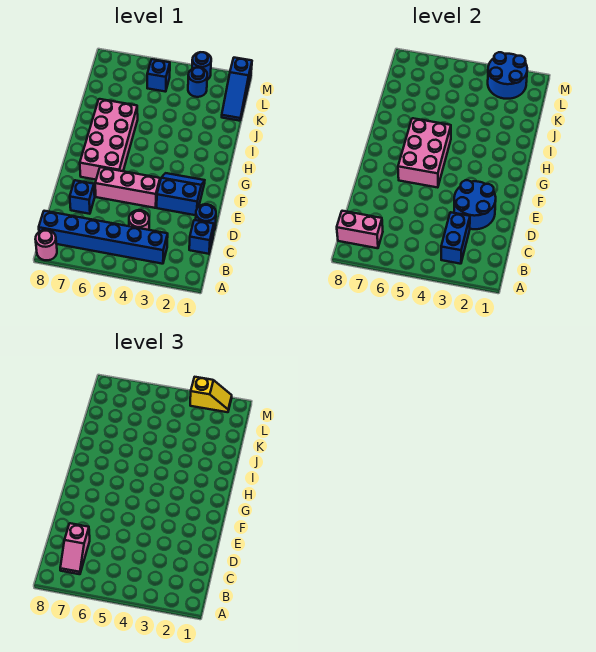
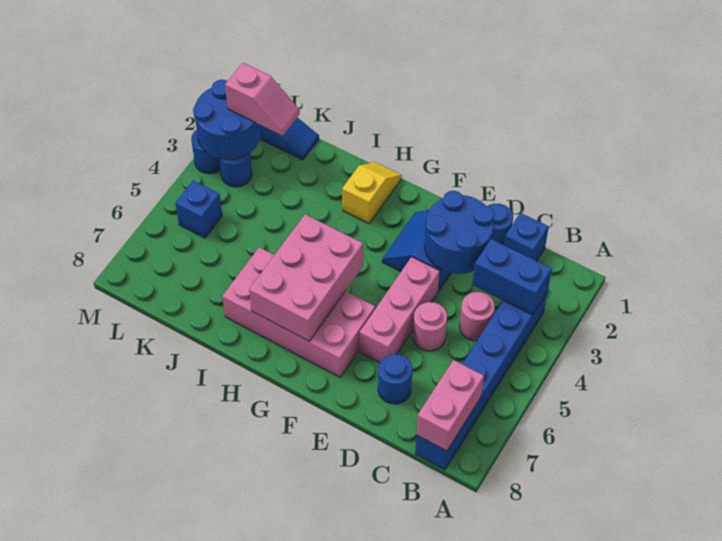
pink 1x1 round brick [35,230,57,260] -> pink 1x1 round brick moved to [413,302,447,351]
pink 1x2 slope [60,523,90,574] -> pink 1x2 slope moved to [225,63,300,135]
blue 1x1 brick [70,180,95,214] -> blue 1x1 round brick [378,354,412,404]
pink 2x3 brick [398,118,451,188] -> pink 2x3 brick turned to [249,214,363,341]
yellow 1x2 slope [190,377,232,412] -> yellow 1x2 slope moved to [342,162,402,223]

